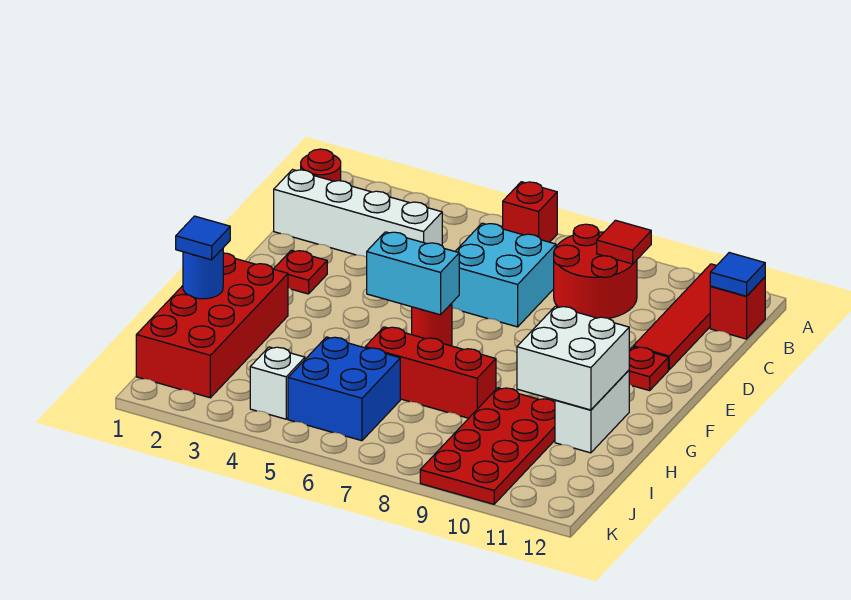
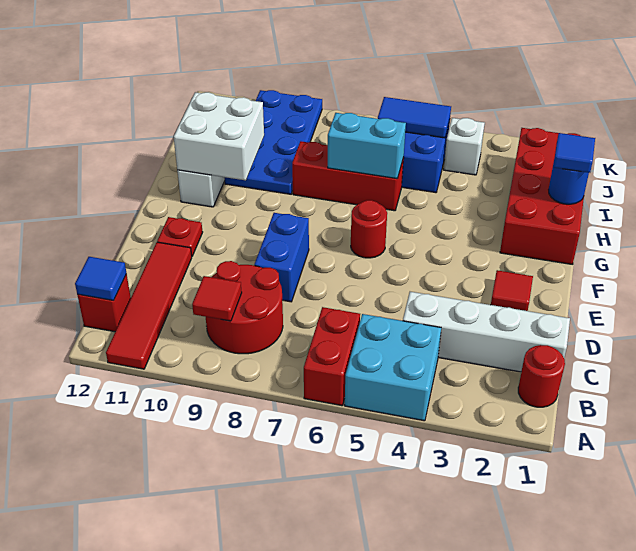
red 1x1 brick [503,182,557,242] -> red 1x2 brick [304,307,360,406]
cyan 2x2 brick [452,223,556,327] -> cyan 2x2 brick moved to [345,314,441,421]
none -> blue 1x2 brick [254,213,309,302]
red 1x1 plate [274,250,327,294] -> red 1x1 tile [491,270,533,311]
cyan 1x2 brick [367,232,459,315] -> cyan 1x2 brick moved to [328,113,406,179]
red 2x4 plate [420,388,555,504] -> blue 2x4 plate [224,90,322,194]
none -> blue 1x2 tile [378,97,451,138]

